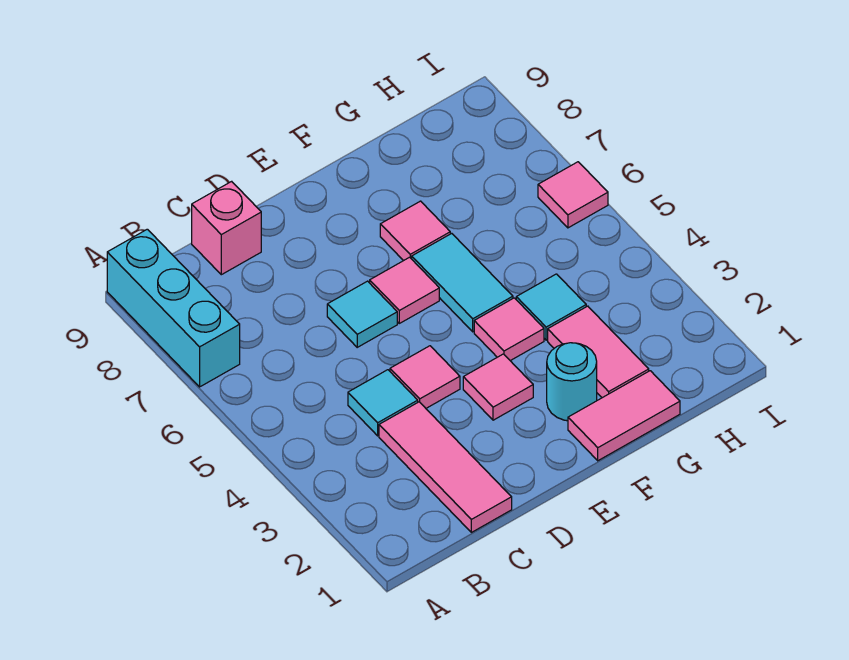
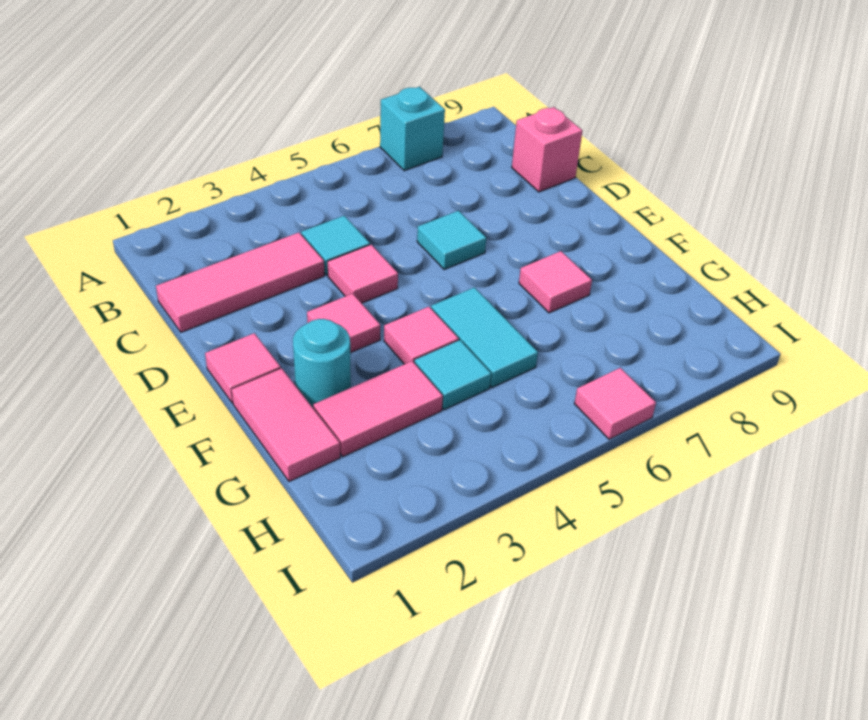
cyan 1x3 brick [107,229,240,387] -> cyan 1x1 brick [380,87,445,171]
pink 1x1 tile [370,257,439,323] -> pink 1x1 tile moved to [205,333,281,403]
cyan 1x2 tile [412,233,513,332] -> cyan 1x2 tile turned to [431,287,538,388]

